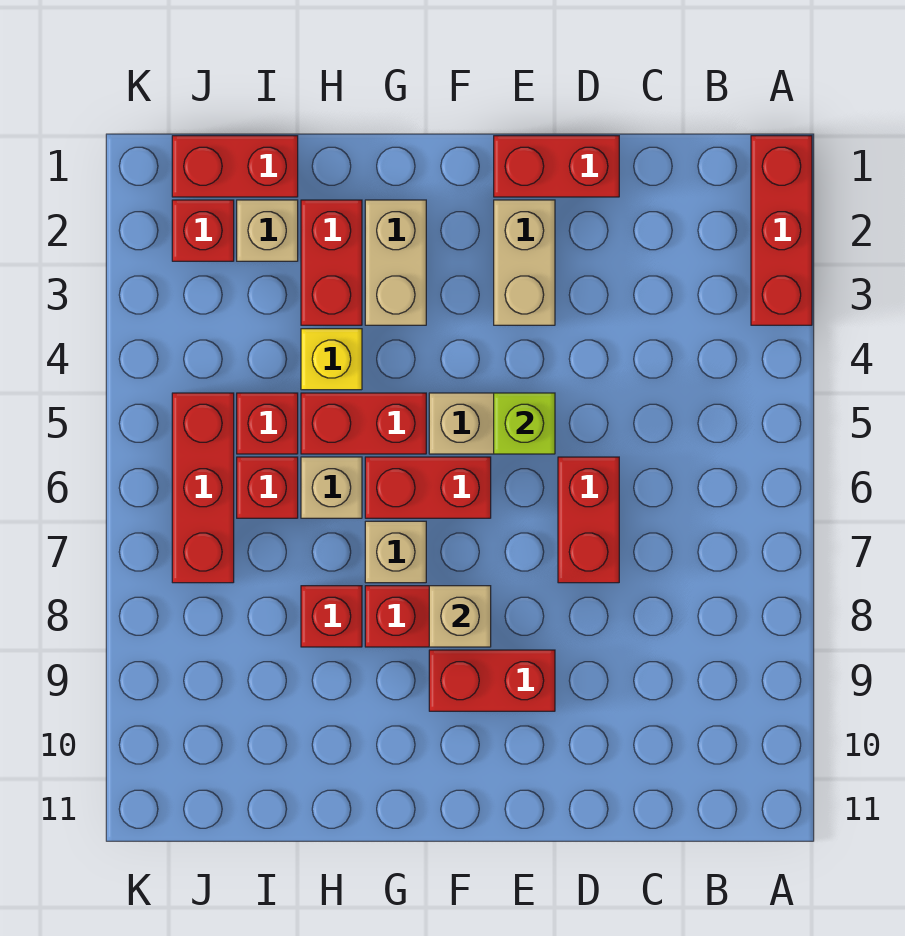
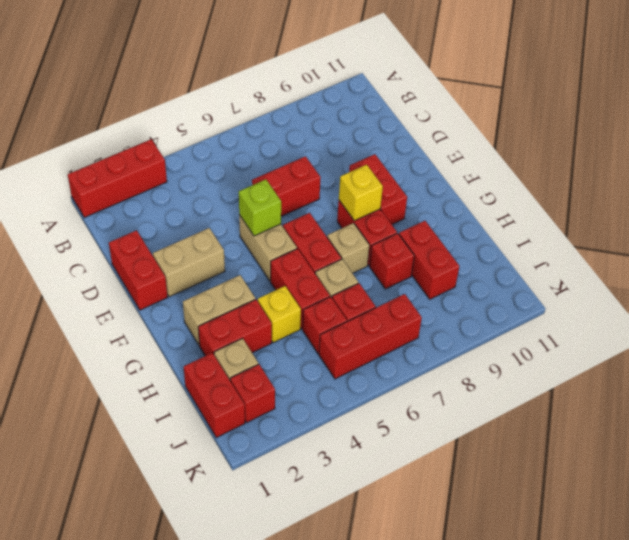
tan 1x1 brick [429,586,491,647] -> yellow 1x1 brick [339,165,383,221]
none -> red 1x2 brick [399,221,459,299]

